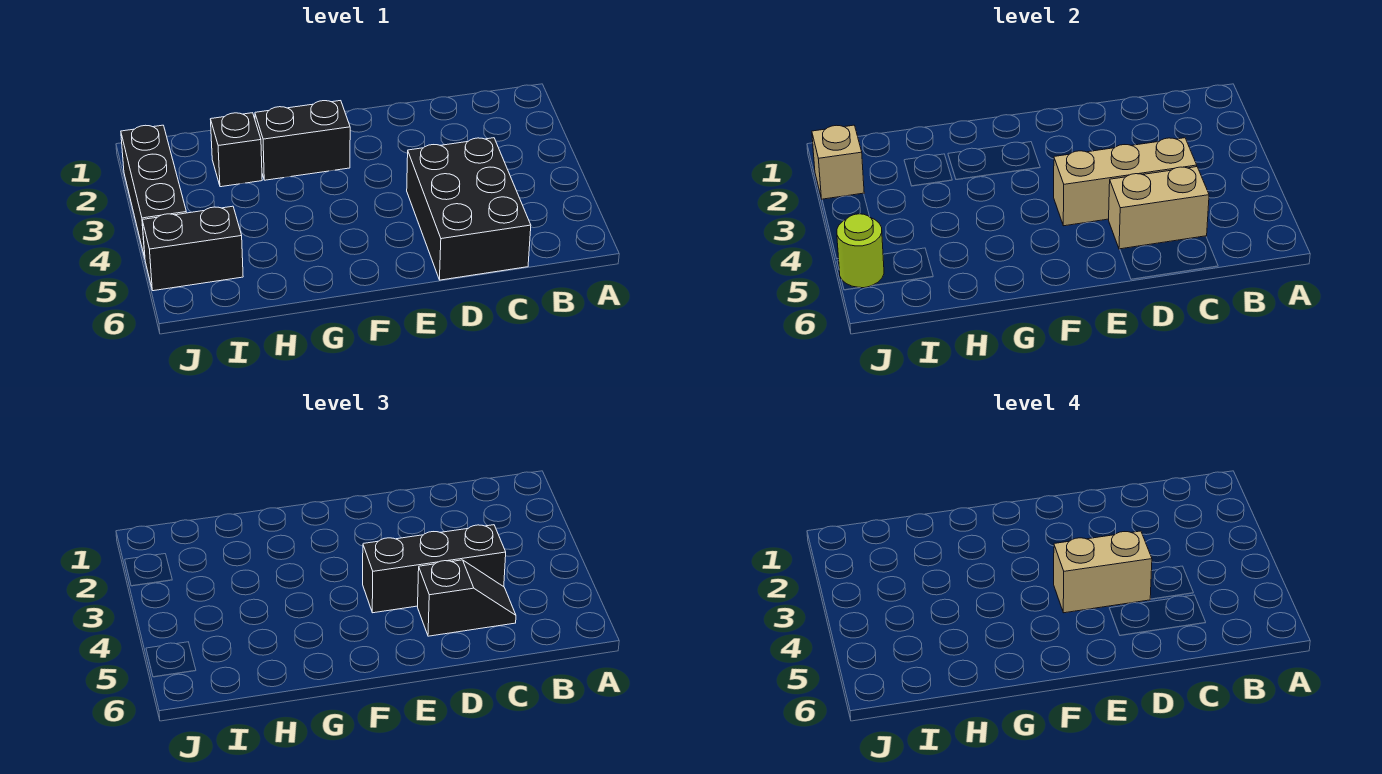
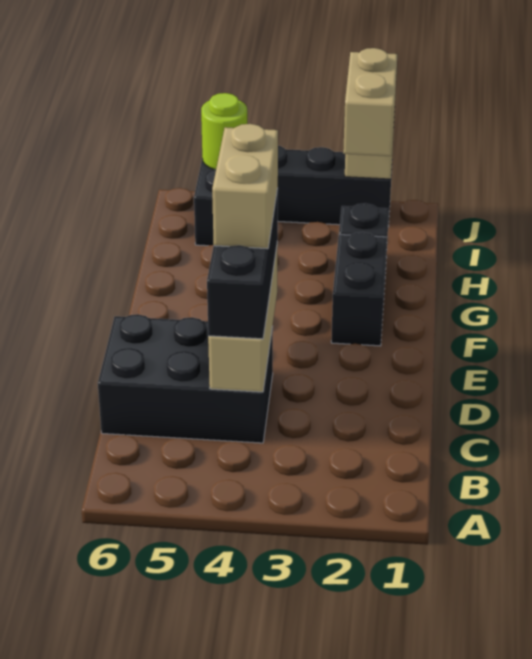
tan 1x2 brick [1109,167,1209,249] -> tan 1x2 brick moved to [343,48,397,156]
black 1x2 slope [418,560,516,636] -> none

